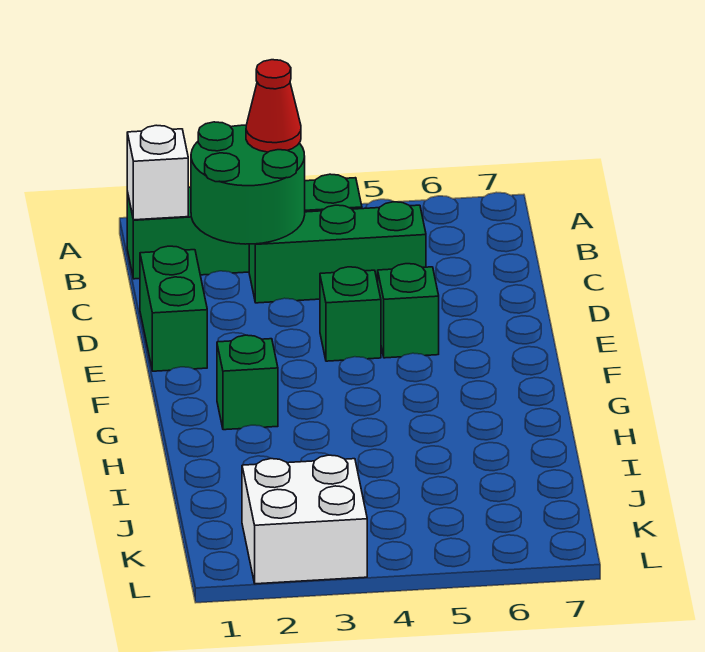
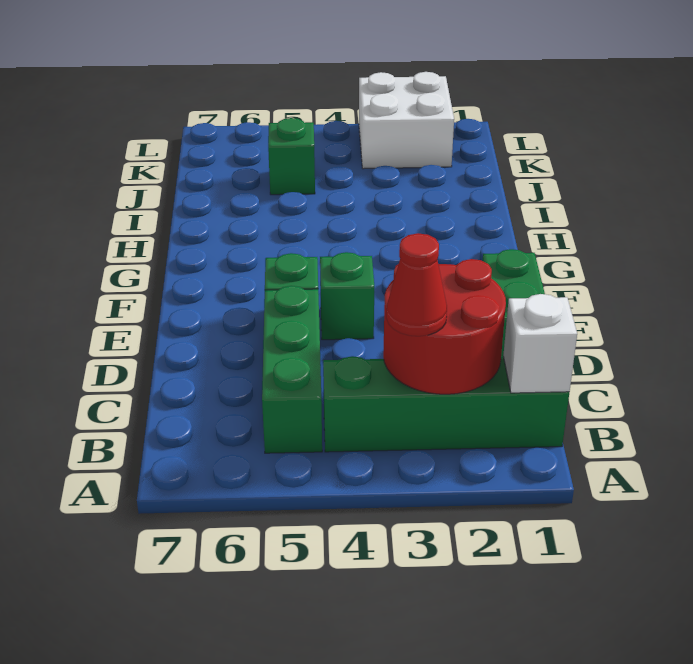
green 2x2 round brick [191,122,305,244] -> red 2x2 round brick [383,259,506,394]
green 1x3 brick [249,202,426,303] -> green 1x3 brick turned to [262,286,322,453]
green 1x1 brick [217,335,278,430] -> green 1x1 brick moved to [268,118,315,195]

